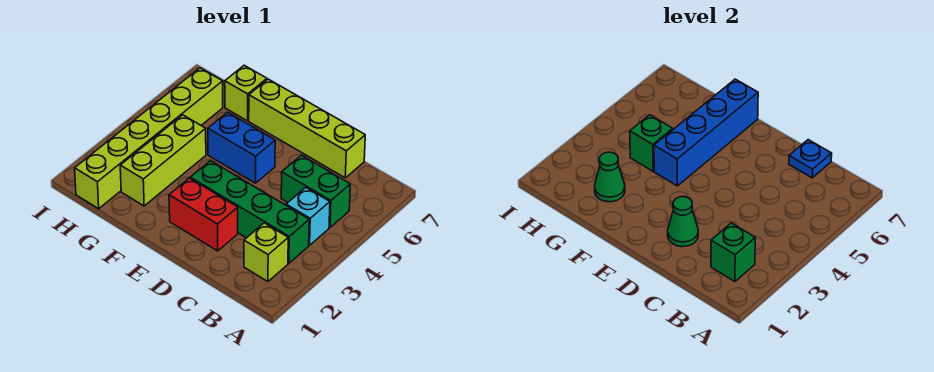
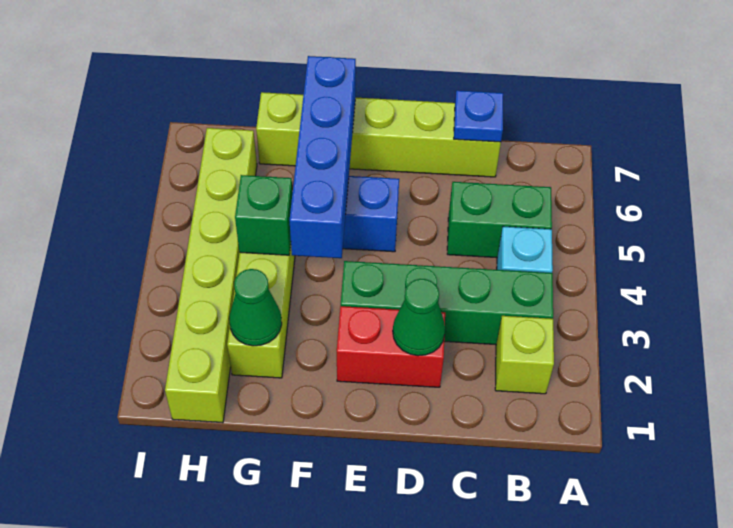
green 1x1 brick [711,223,755,282] -> none

